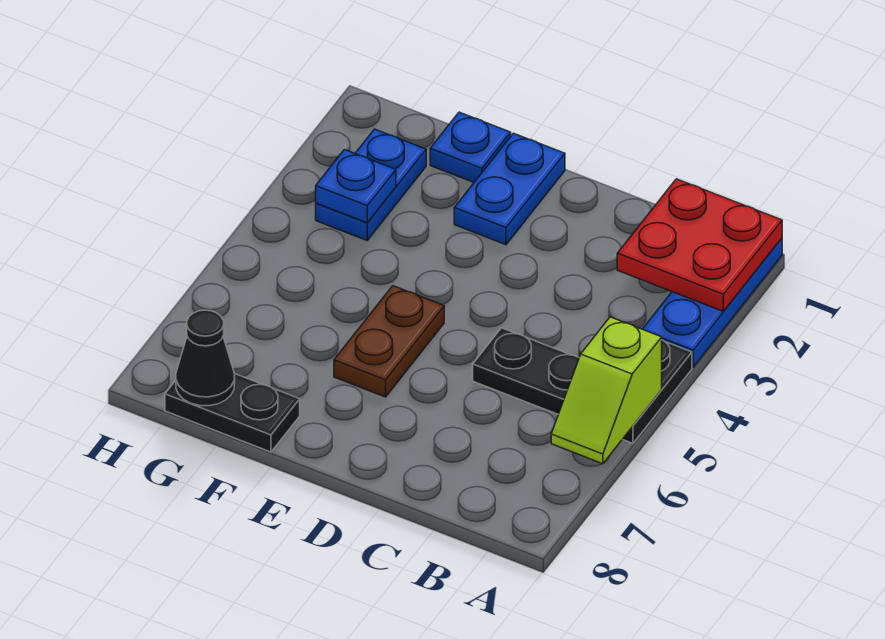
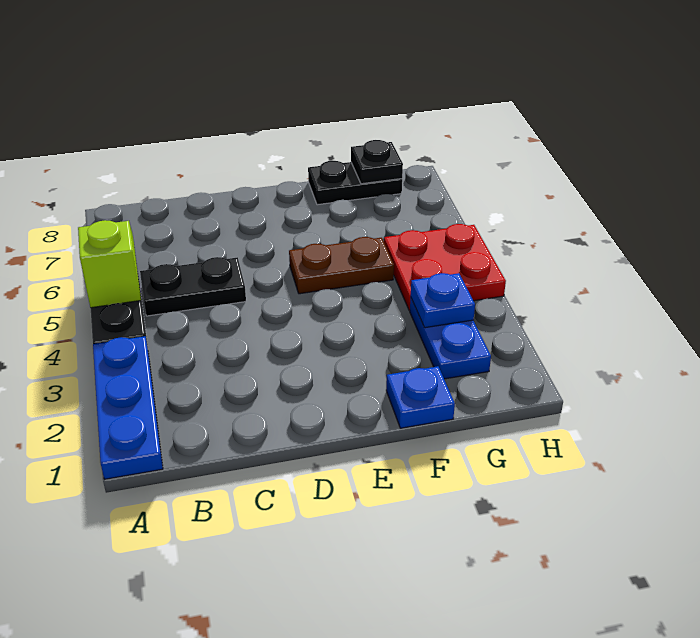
red 2x2 plate [617,179,782,311] -> red 2x2 plate moved to [384,224,506,311]
blue 1x2 plate [454,133,565,245] -> none
brown 1x2 plate [334,286,444,397] -> brown 1x2 plate turned to [289,237,394,294]
black 1x1 cone [176,310,235,406] -> black 1x1 plate [351,140,403,184]

